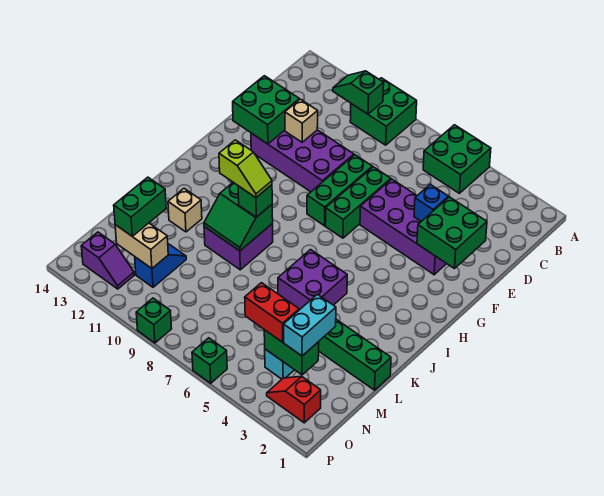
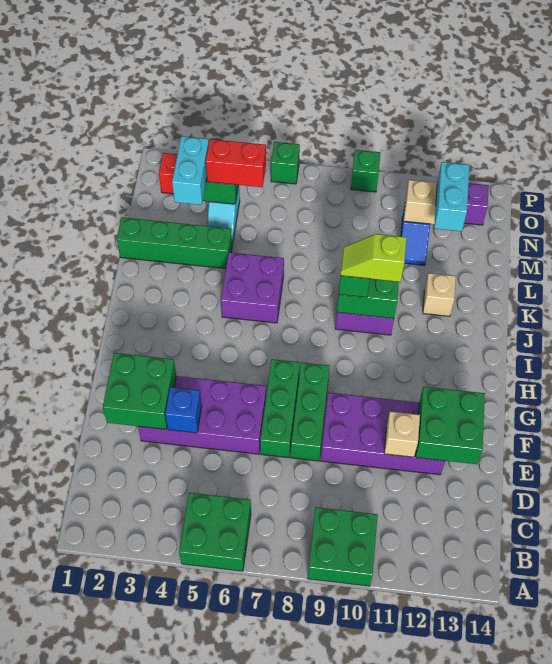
green 1x2 slope [333,71,384,114] -> none
green 1x2 brick [114,177,166,237] -> cyan 1x2 brick [434,162,469,231]

